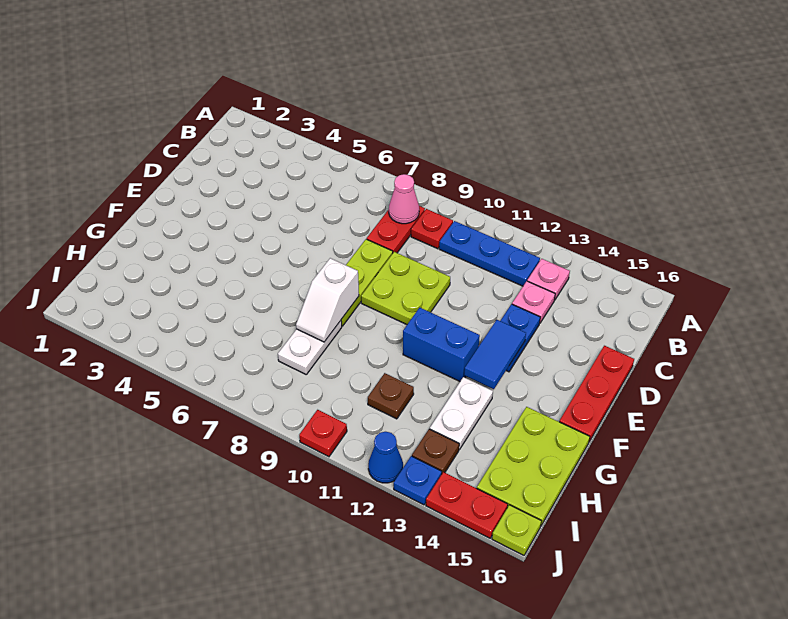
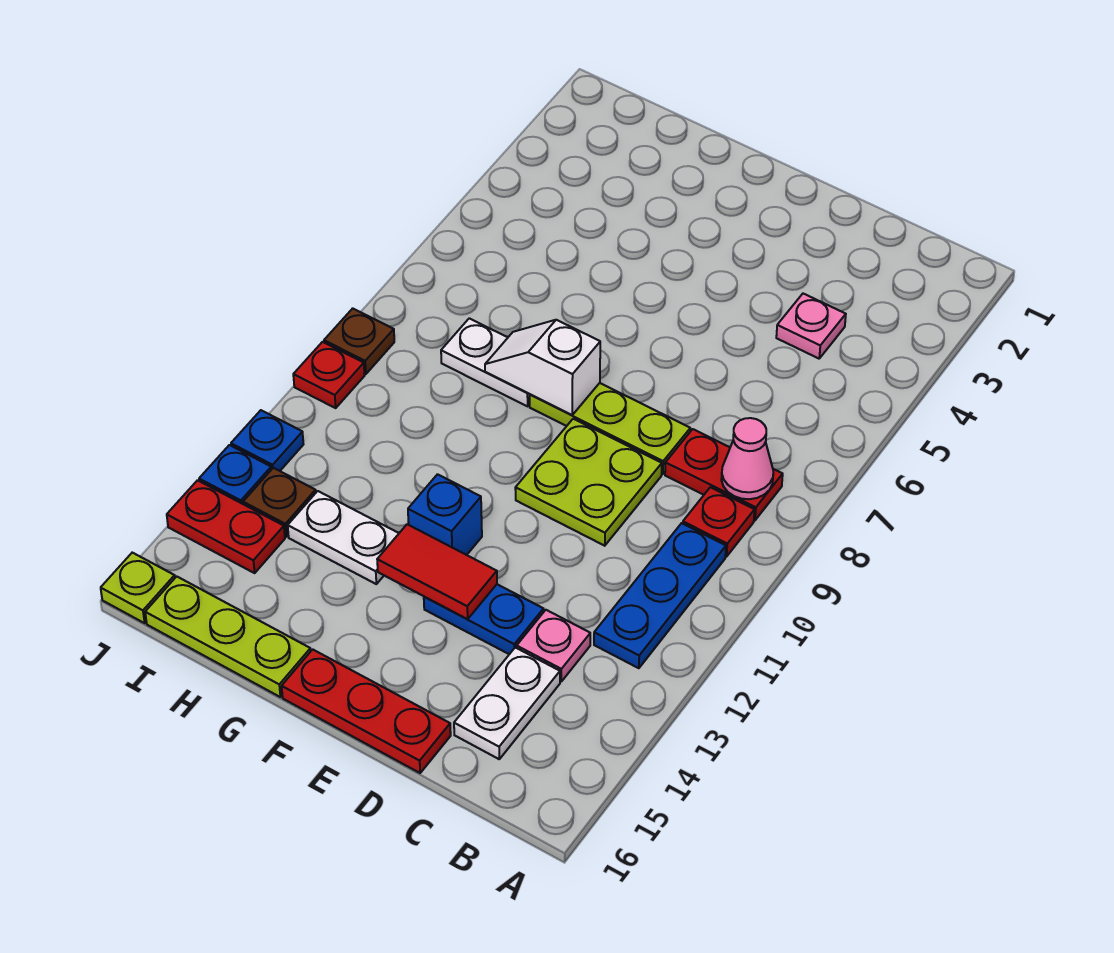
pink 1x1 plate [527,259,570,300] -> pink 1x1 plate moved to [776,294,846,359]
none -> white 1x2 plate [454,648,560,759]
blue 1x2 tile [464,320,526,389] -> red 1x2 tile [377,524,497,619]
blue 1x2 brick [403,308,480,381] -> blue 1x1 brick [408,474,482,555]
lime 2x3 plate [477,407,590,525] -> lime 1x3 plate [145,577,311,697]
brown 1x1 plate [368,373,414,419] -> brown 1x1 plate moved to [324,308,394,374]
blue 1x1 cone [368,432,403,483] -> blue 1x1 plate [231,410,303,471]
red 1x2 plate [426,472,508,538] -> red 1x2 plate turned to [167,480,285,573]

